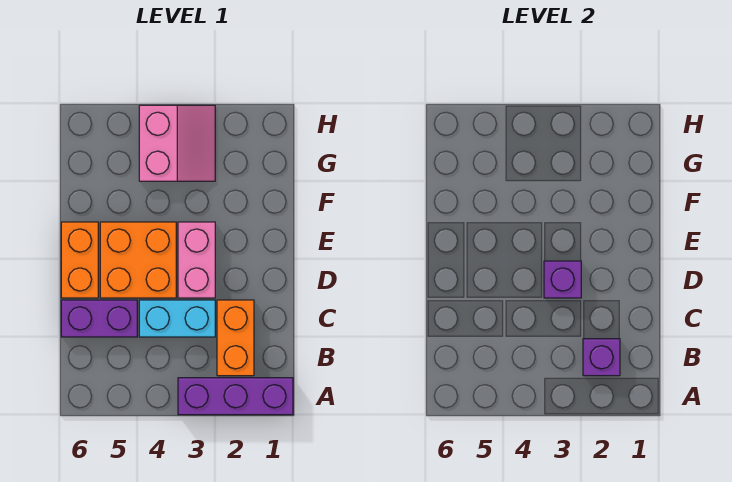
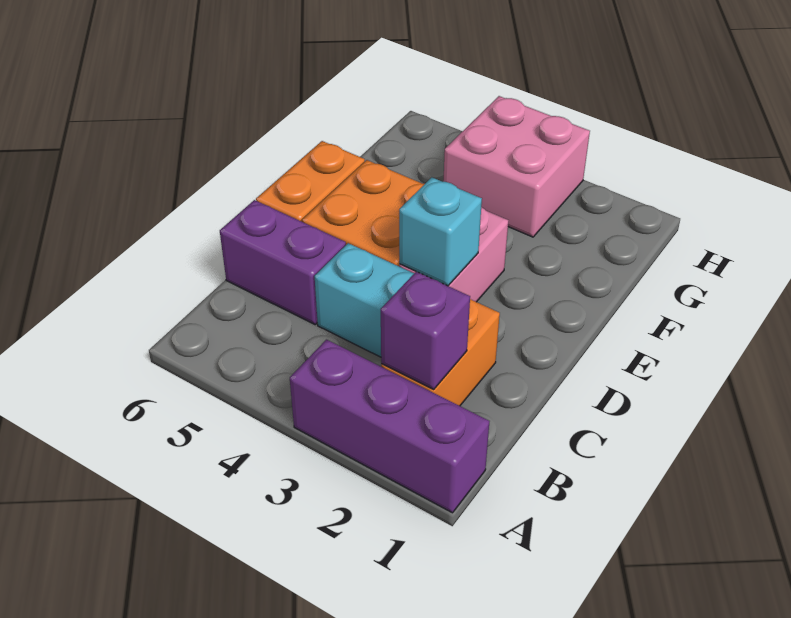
purple 1x1 brick [544,261,581,298] -> cyan 1x1 brick [399,177,482,286]
pink 2x2 slope [139,105,215,181] -> pink 2x2 brick [443,96,590,237]

